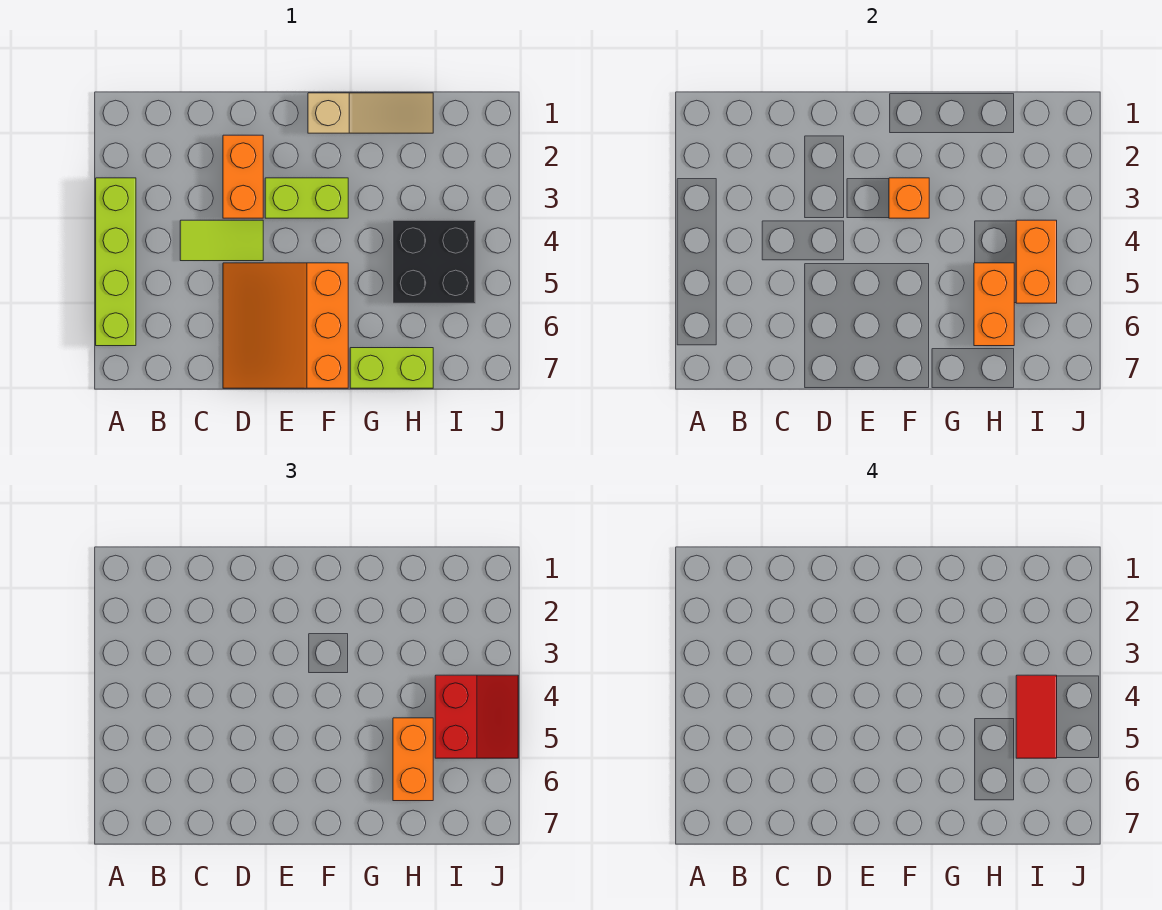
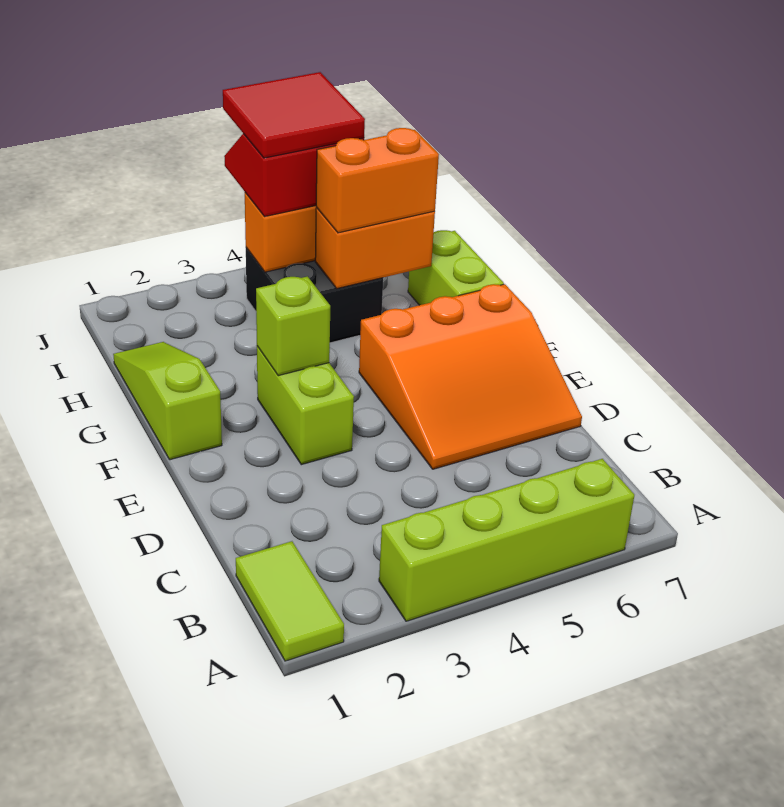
lime 1x2 tile [180,220,263,261] -> lime 1x2 tile moved to [236,541,344,661]
orange 1x2 brick [223,135,263,218] -> none
tan 1x3 slope [308,93,433,133] -> lime 1x3 slope [113,342,222,460]
orange 1x1 brick [889,178,929,218] -> lime 1x1 brick [256,276,330,376]
red 1x2 tile [1016,675,1057,758] -> red 2x2 tile [223,72,365,158]

